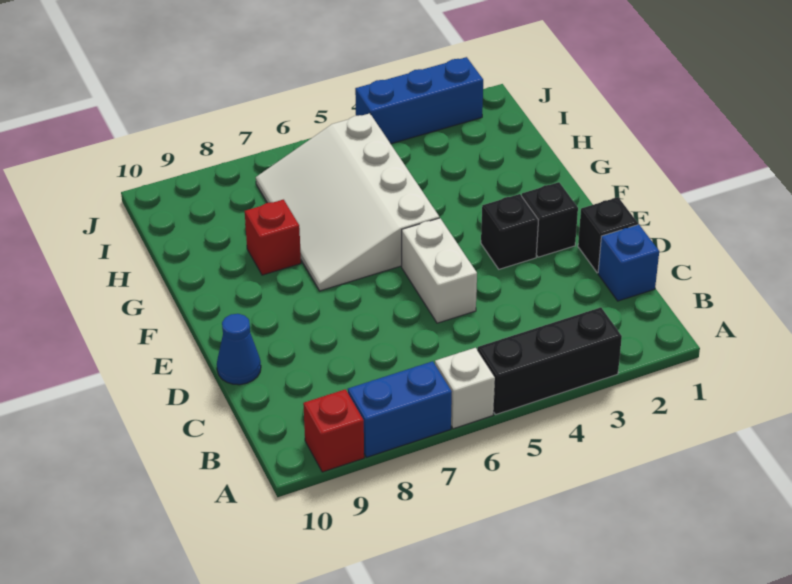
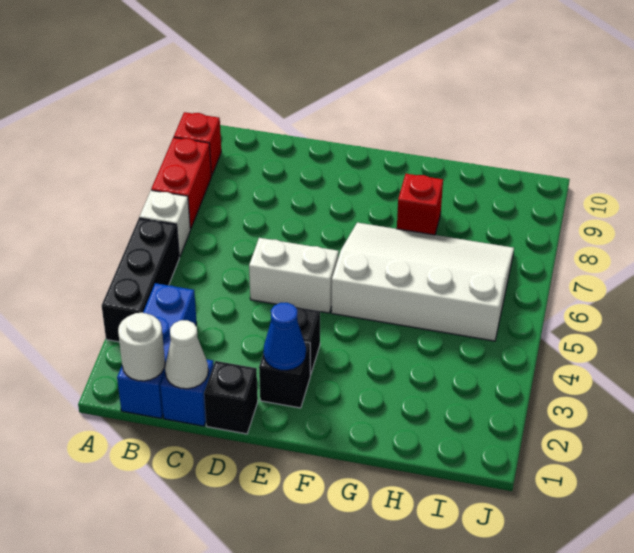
blue 1x2 brick [348,361,452,457] -> red 1x2 brick [151,137,211,229]
none -> white 1x1 round brick [118,313,165,381]
none -> white 1x1 cone [165,320,208,389]
blue 1x1 cone [217,314,261,385] -> blue 1x1 cone moved to [264,303,306,370]
blue 1x3 brick [355,57,483,144] -> blue 1x3 brick moved to [117,283,197,418]

